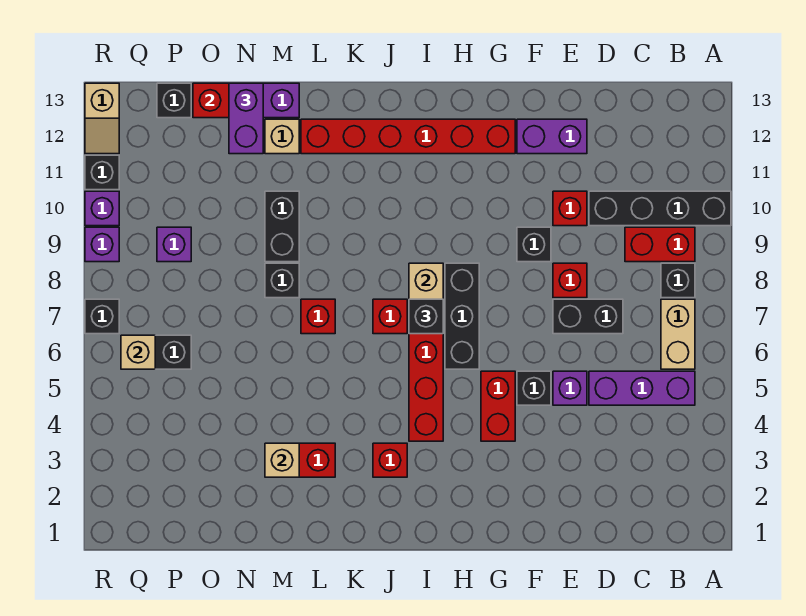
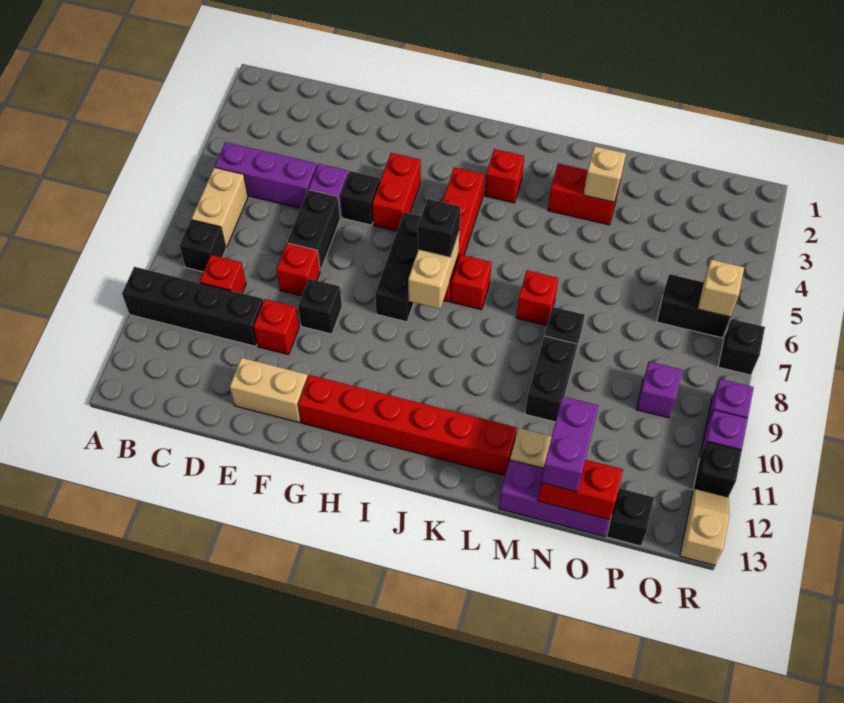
red 1x2 brick [625,227,695,262] -> red 1x1 brick [200,255,246,293]
black 1x2 brick [553,299,623,334] -> black 1x2 brick turned to [287,189,340,271]
purple 1x2 brick [517,119,587,154] -> tan 1x2 brick [230,358,308,423]

